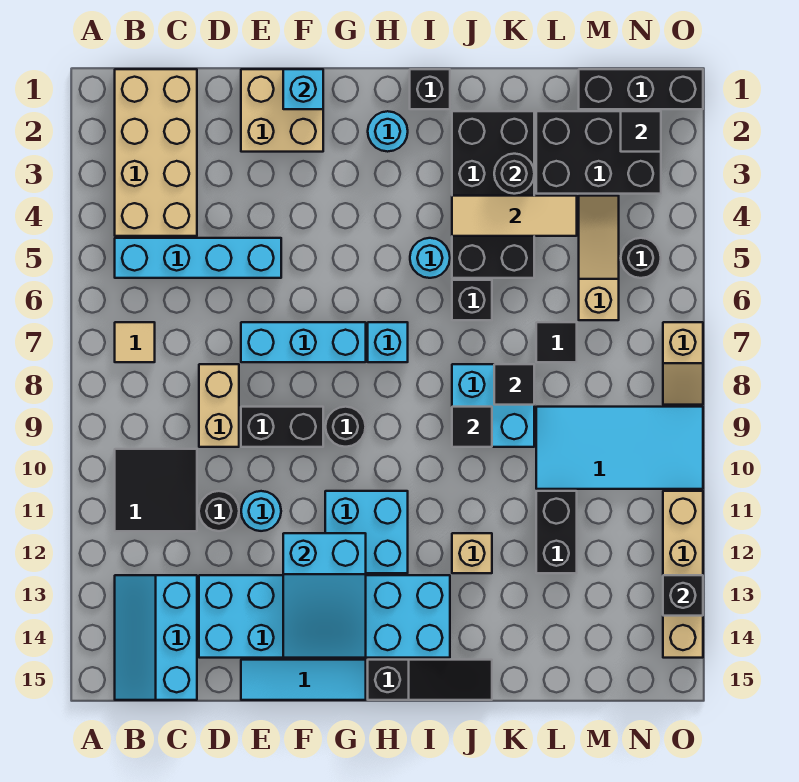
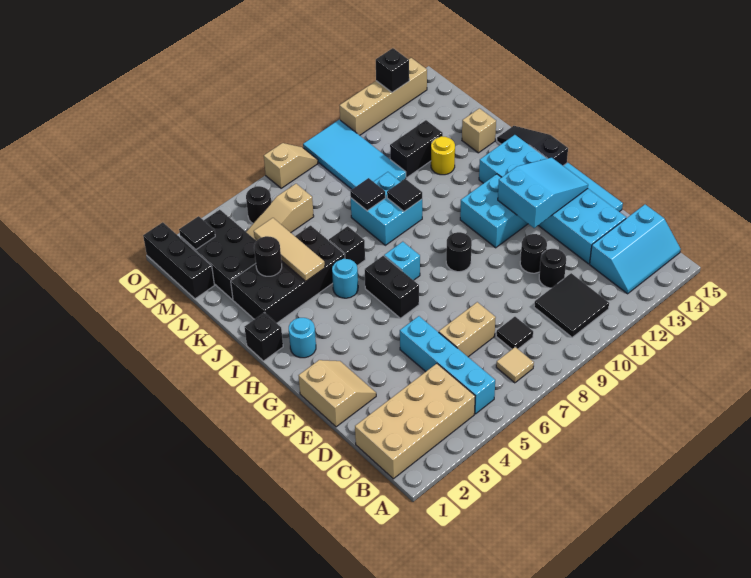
tan 1x2 brick [199,364,239,447] -> tan 1x2 brick moved to [439,302,496,357]
tan 2x2 brick [241,69,323,152] -> tan 2x2 slope [299,360,376,427]
cyan 1x3 brick [241,322,366,362] -> none
black 1x2 brick [241,407,323,447] -> black 1x2 brick moved to [365,256,419,318]
cyan 1x1 round brick [241,491,281,531] -> black 1x1 round brick [520,234,547,273]
cyan 1x1 brick [283,69,323,109] -> none
tan 1x1 brick [452,533,492,573] -> tan 1x1 brick moved to [462,108,496,153]
none -> yellow 1x1 round brick [431,136,455,175]
black 1x1 tile [536,322,577,362] -> black 1x1 tile moved to [496,317,533,349]

